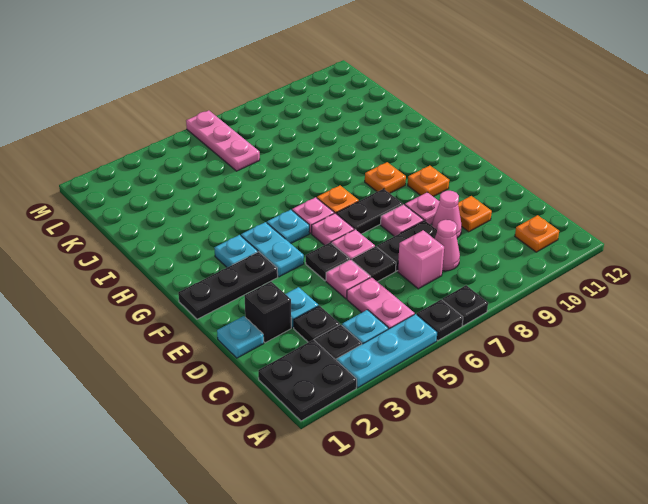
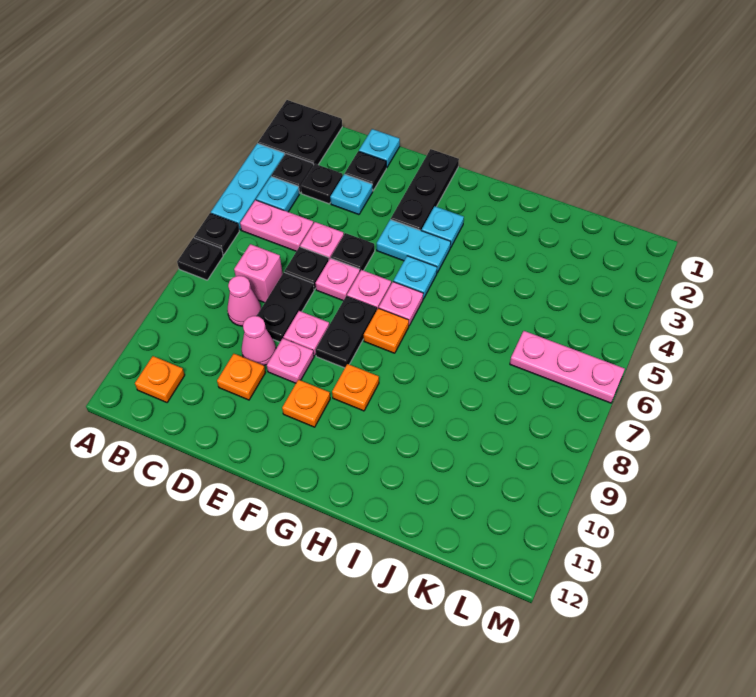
black 1x1 brick [244,281,291,343] -> black 1x1 plate [345,151,386,190]

